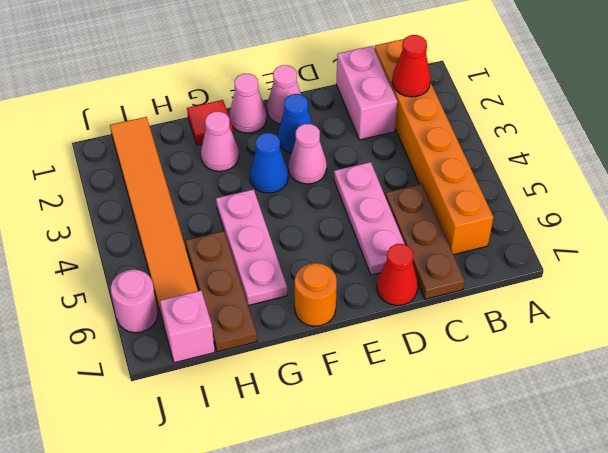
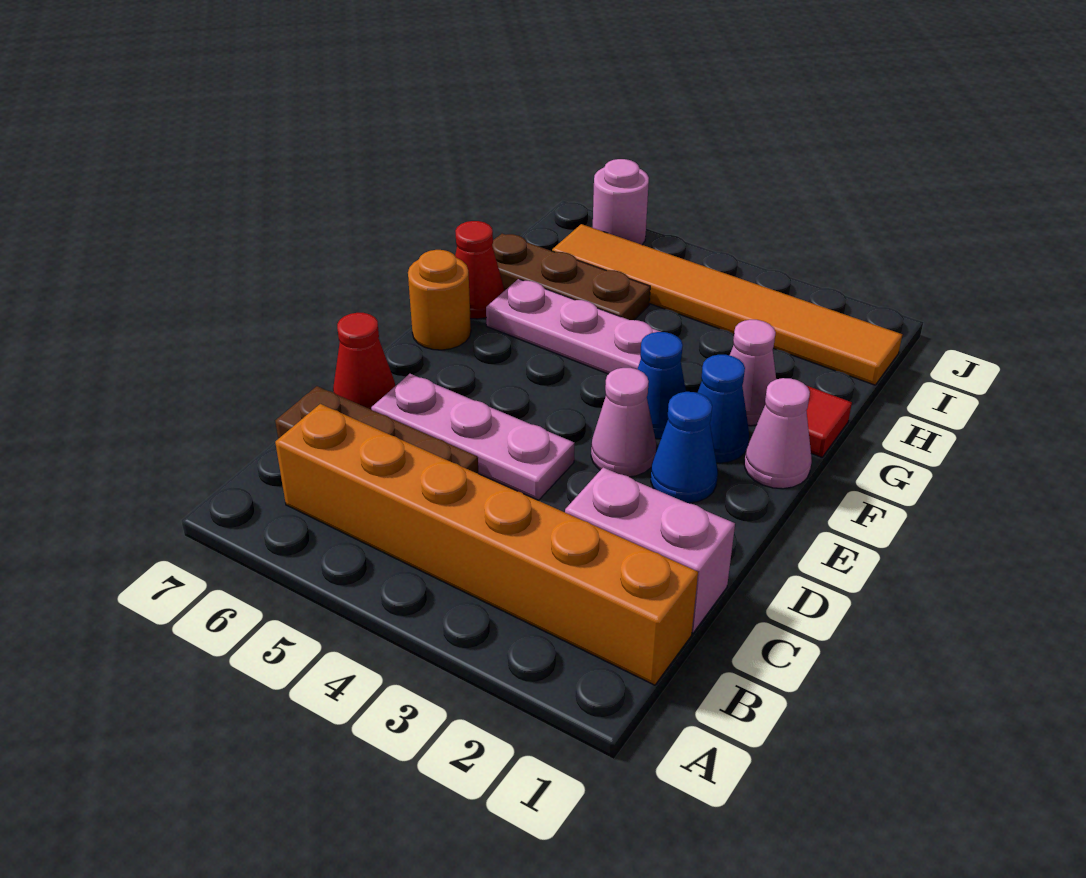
red 1x1 cone [392,35,431,97] -> red 1x1 cone moved to [455,221,505,319]
pink 1x1 cone [267,65,301,124] -> none
none -> blue 1x1 cone [698,355,749,463]
pink 1x1 brick [160,290,215,363] -> none

